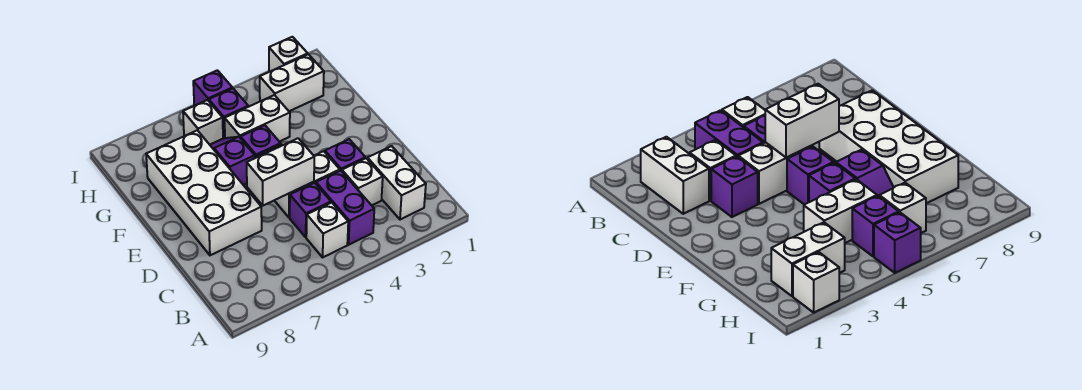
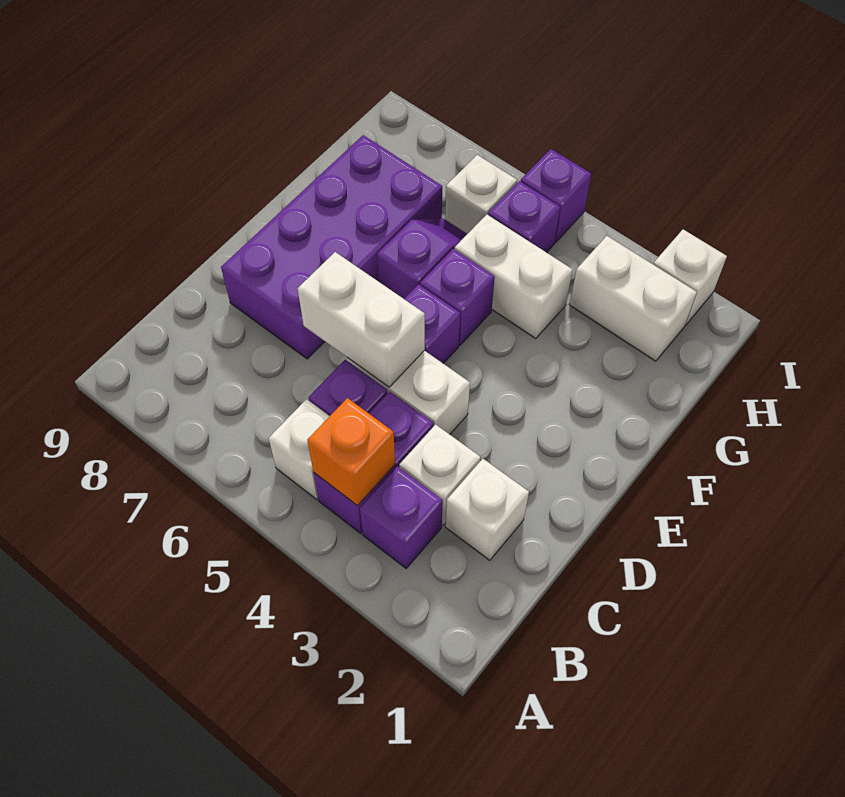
white 1x2 brick [368,146,426,220] -> white 1x1 brick [446,459,529,560]
none -> orange 1x1 brick [307,398,395,506]
purple 1x1 brick [325,139,365,171] -> purple 1x1 brick moved to [360,467,443,568]
white 2x4 brick [146,130,262,255] -> purple 2x4 brick [221,135,442,359]

